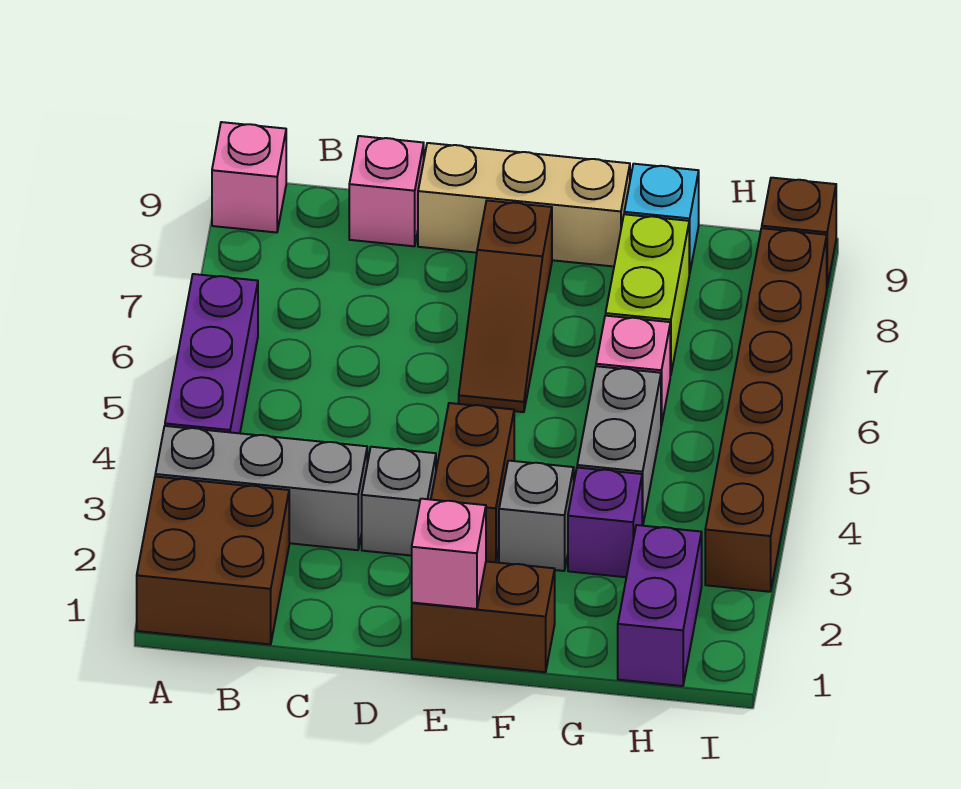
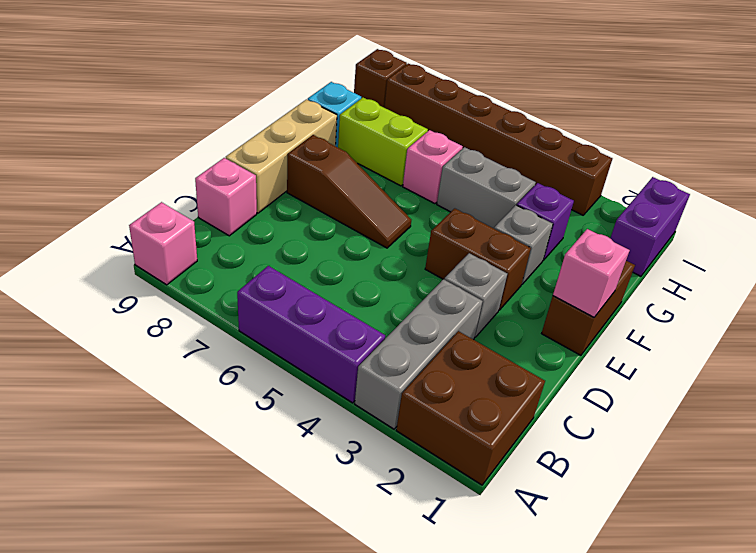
purple 1x2 brick [618,525,702,686] -> purple 1x2 brick turned to [610,177,690,276]

